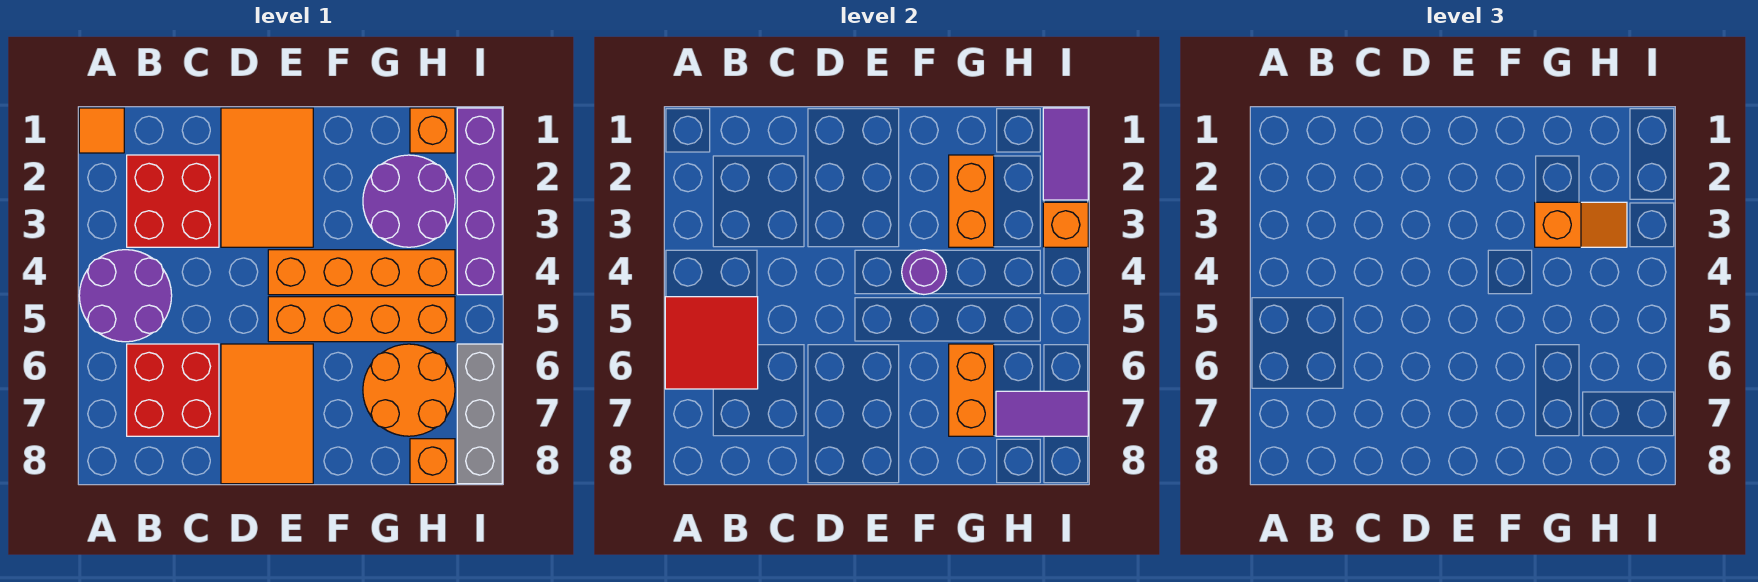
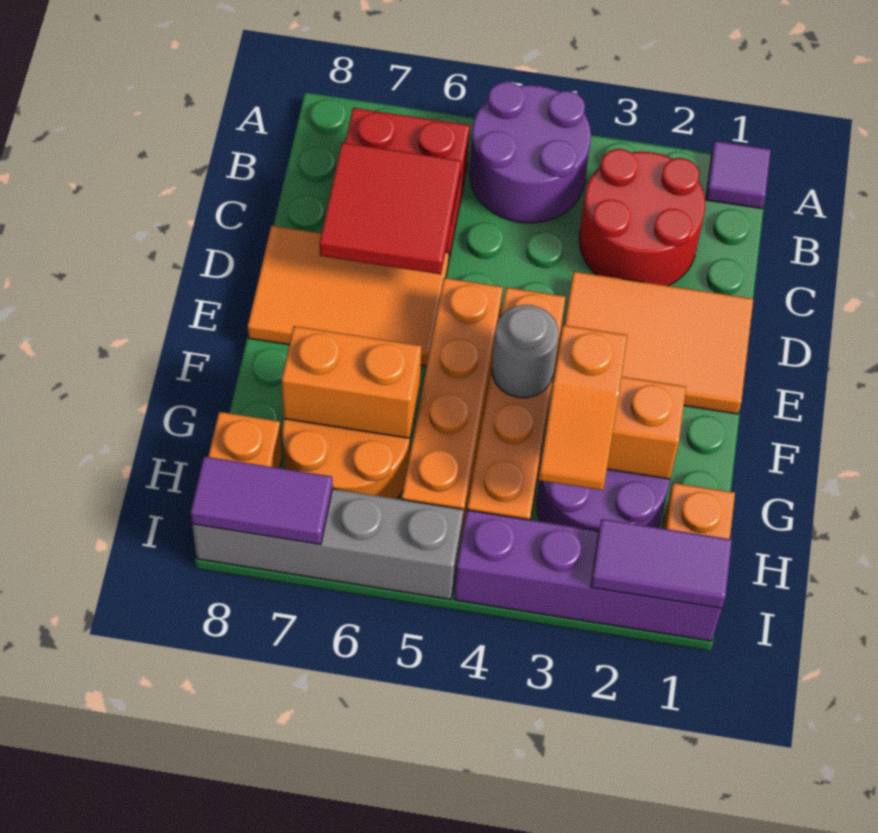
orange 1x1 tile [79,108,124,153] -> purple 1x1 tile [706,141,771,209]
red 2x2 tile [665,297,758,389] -> red 2x2 tile moved to [319,143,461,274]
red 2x2 brick [127,155,219,247] -> red 2x2 round brick [579,149,705,286]
purple 1x1 round brick [902,250,946,294] -> grey 1x1 round brick [492,305,558,398]
purple 1x2 tile [996,391,1088,436] -> purple 1x2 tile turned to [191,456,333,545]
orange 1x1 brick [1043,202,1088,247] -> none
grey 1x3 brick [457,344,502,484] -> grey 1x4 brick [192,489,464,599]

